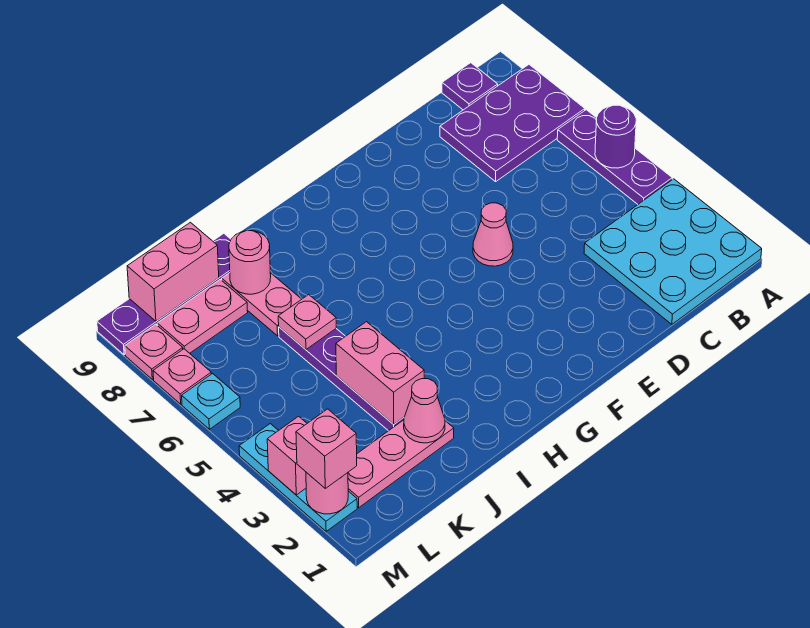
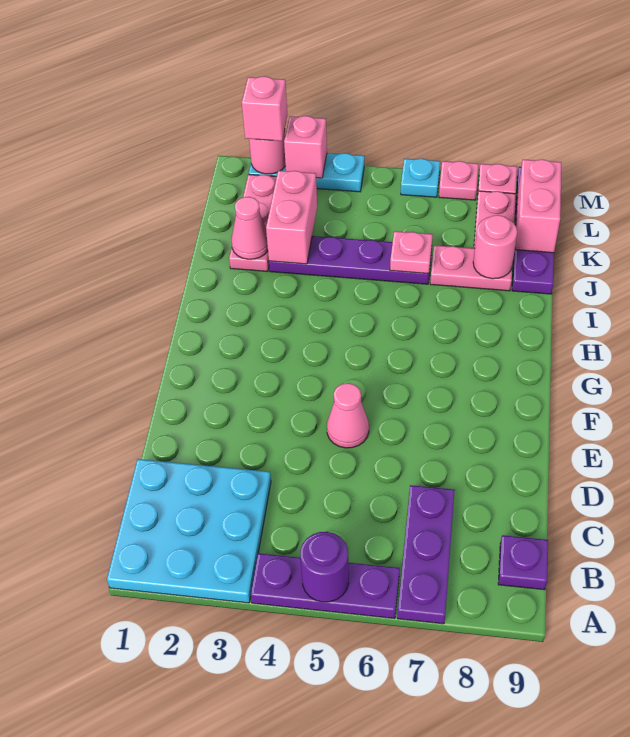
purple 2x3 plate [440,65,585,182] -> purple 1x3 plate [397,485,455,624]
pink 1x2 brick [336,322,424,424] -> pink 1x2 brick turned to [266,171,317,264]

